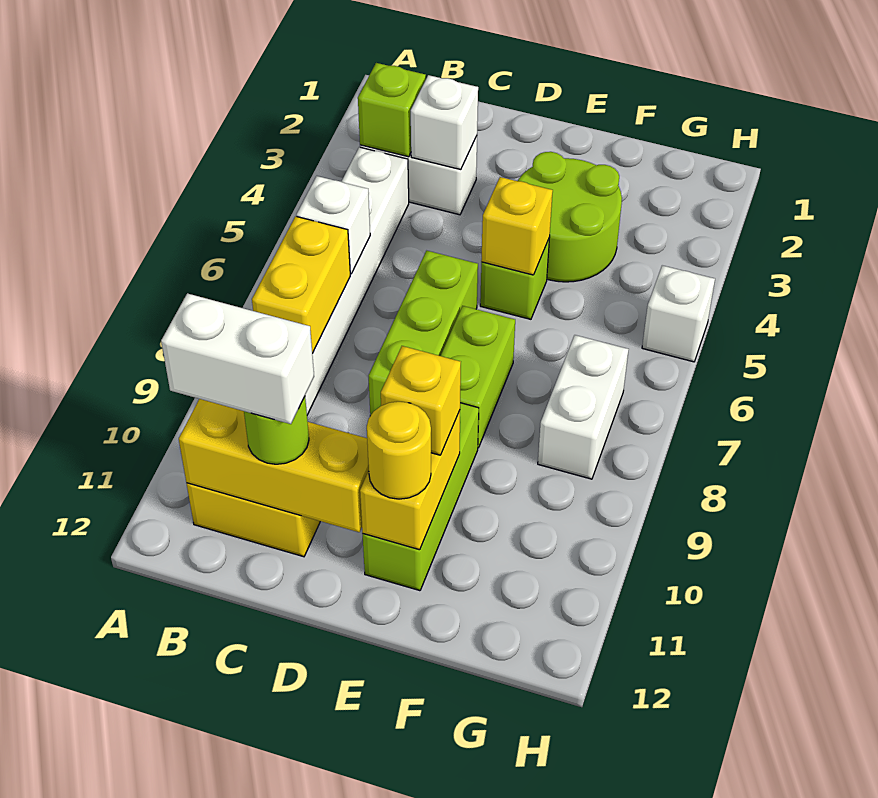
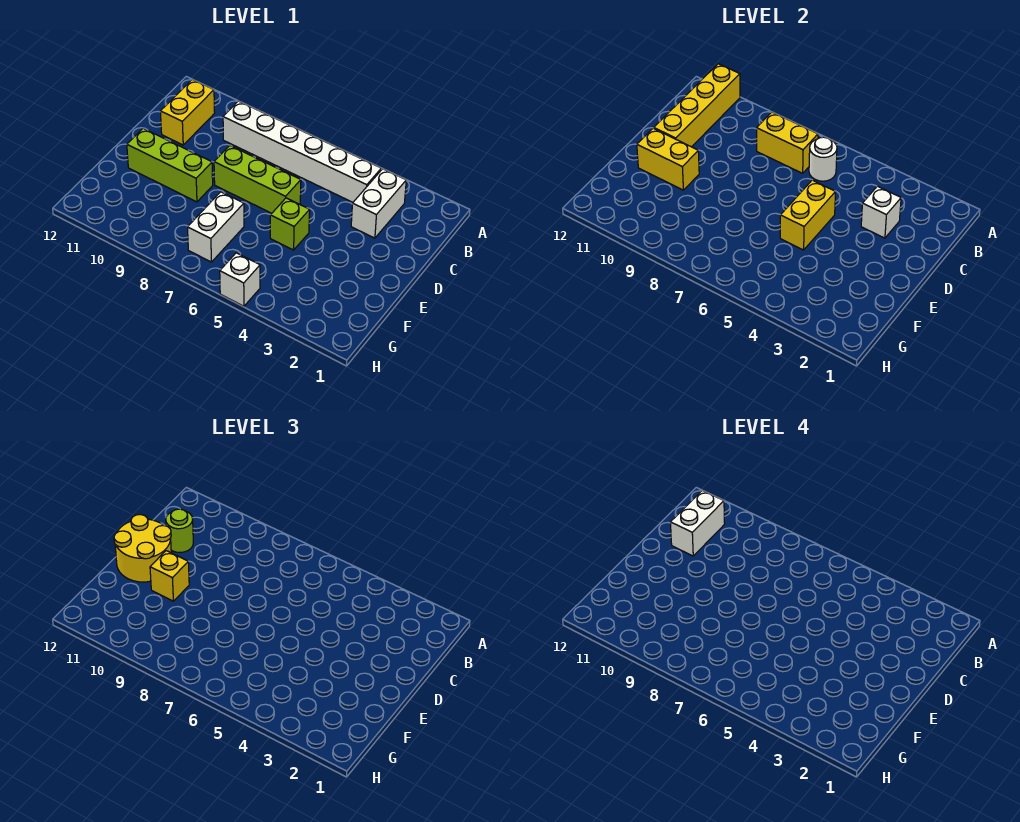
lime 1x1 brick [358,63,426,157] -> none
white 1x1 brick [296,176,370,274] -> white 1x1 round brick [809,137,837,181]
yellow 1x3 brick [179,399,369,532] -> yellow 1x4 brick [654,64,740,147]
lime 2x2 round brick [518,152,622,282] -> none
yellow 1x1 brick [481,177,553,275] -> yellow 1x2 brick [780,180,836,250]
lime 1x2 brick [441,306,515,448] -> none
yellow 1x1 round brick [367,402,431,499] -> yellow 2x2 round brick [114,515,171,582]
white 1x2 brick [538,335,629,479] -> white 1x2 brick turned to [188,192,244,262]

